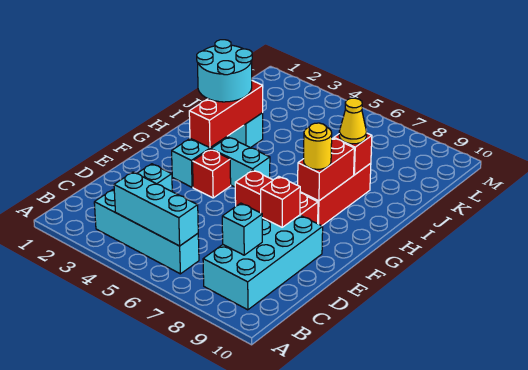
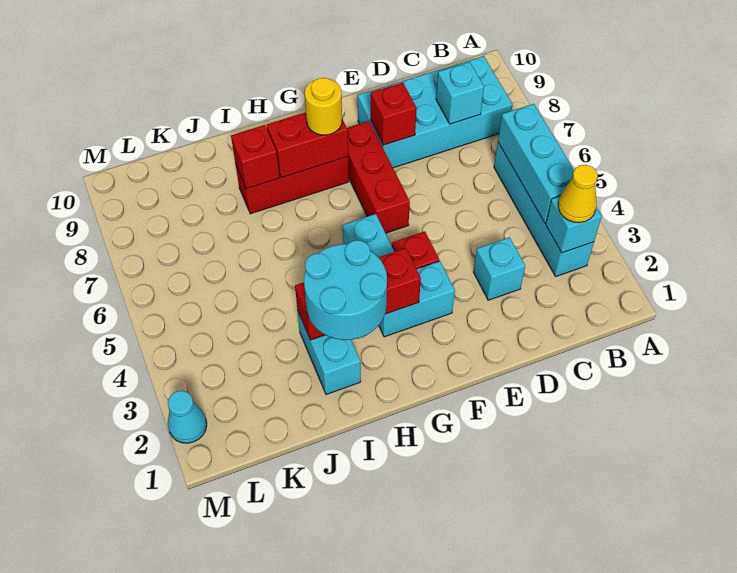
none -> cyan 1x1 brick [546,196,602,253]
yellow 1x1 cone [339,98,367,144] -> yellow 1x1 cone moved to [558,165,598,223]
none -> cyan 1x1 cone [168,391,207,443]

